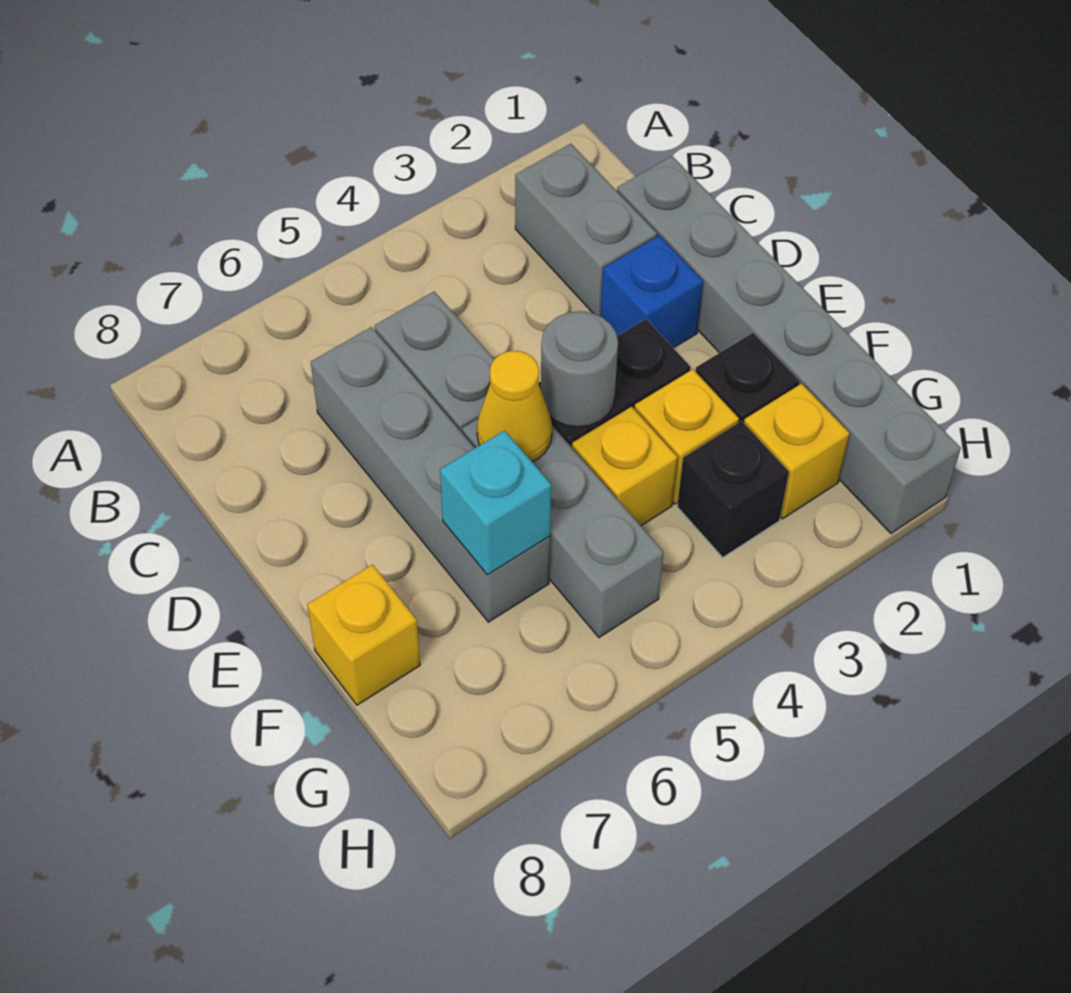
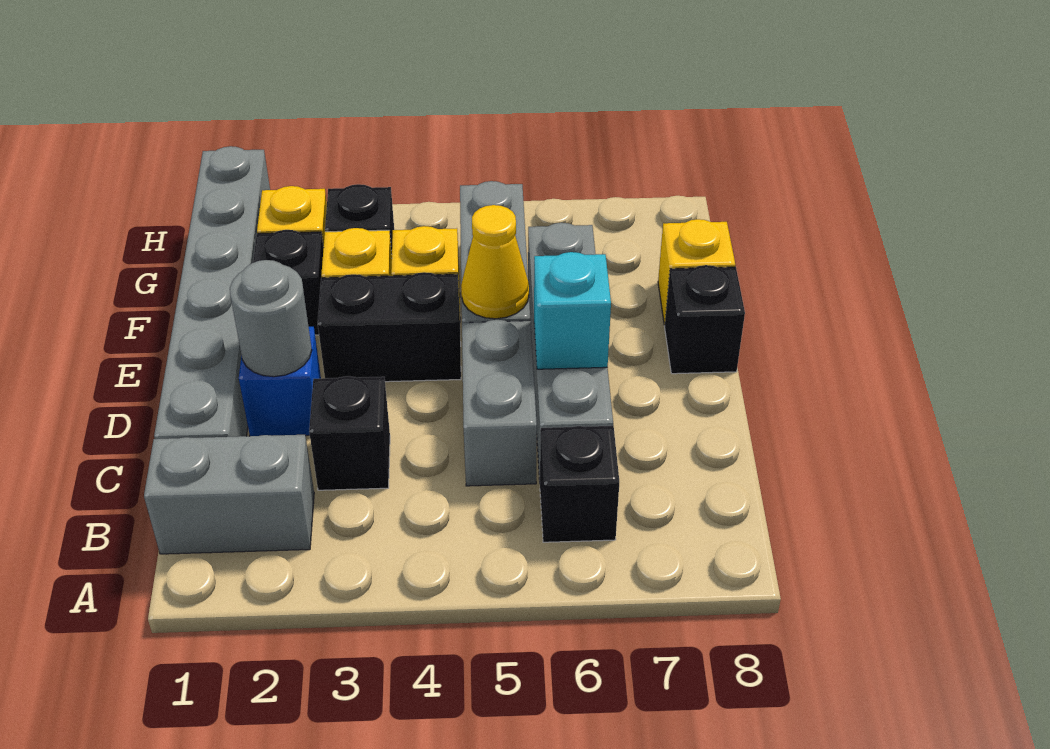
grey 1x2 brick [515,144,657,316] -> grey 1x2 brick turned to [144,435,314,554]
none -> black 1x1 brick [540,426,619,542]
none -> black 1x1 brick [309,376,390,490]
grey 1x1 round brick [541,311,618,427] -> grey 1x1 round brick moved to [230,260,312,377]
none -> black 1x1 brick [665,265,745,374]
cyan 1x1 brick [440,431,551,575] -> cyan 1x1 brick moved to [534,252,611,369]

